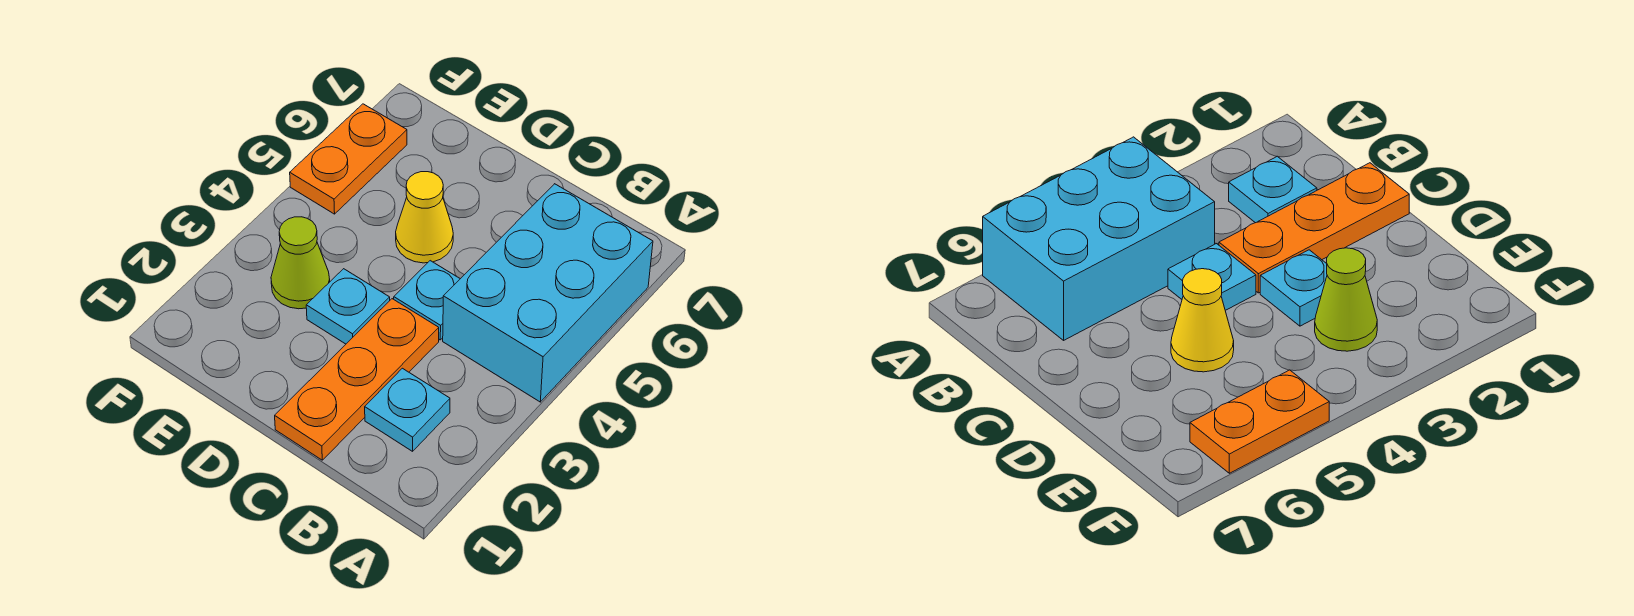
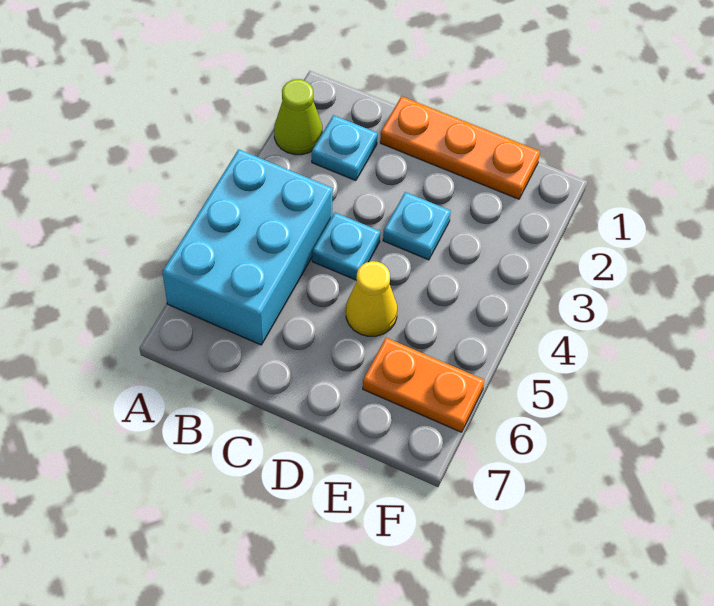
orange 1x3 plate [275,299,439,460] -> orange 1x3 plate turned to [380,96,540,199]
lime 1x1 cone [271,217,330,309] -> lime 1x1 cone moved to [274,79,323,155]
orange 1x2 plate [290,104,407,214] -> orange 1x2 plate turned to [363,338,485,432]

